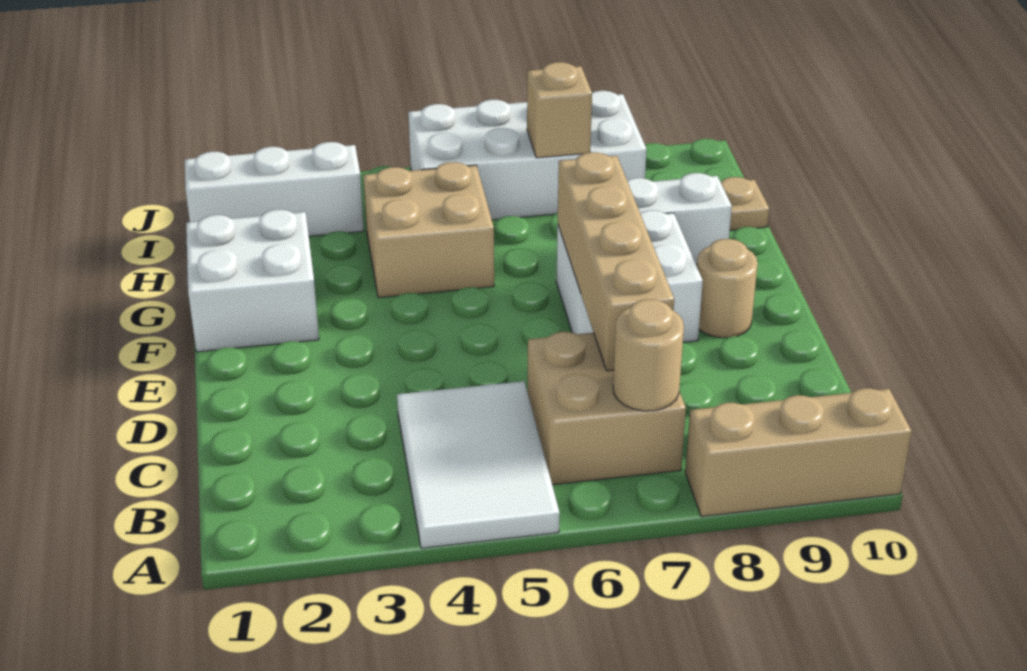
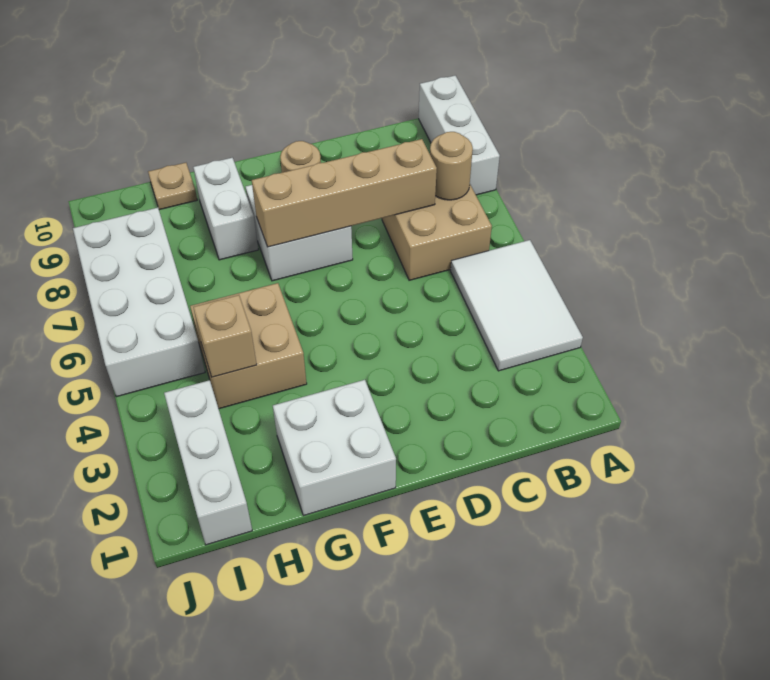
white 2x3 tile [397,381,560,548] -> white 2x3 tile turned to [451,240,583,371]
tan 1x3 brick [685,388,912,517] -> white 1x3 brick [419,76,500,195]
tan 1x1 brick [527,62,592,158] -> tan 1x1 brick moved to [193,295,257,377]

